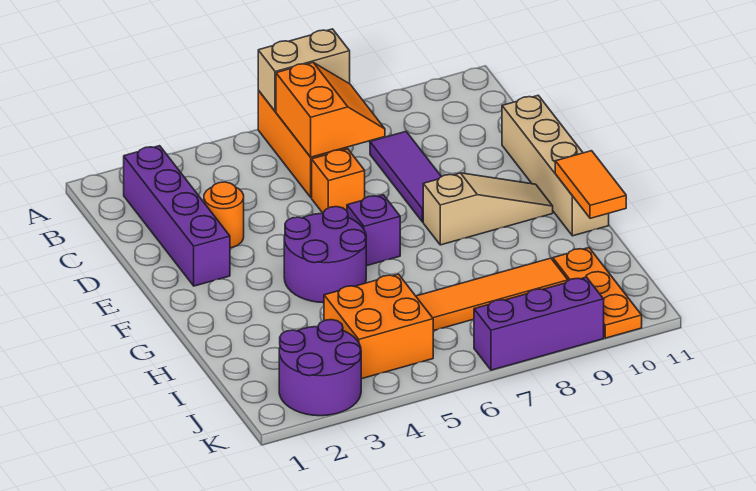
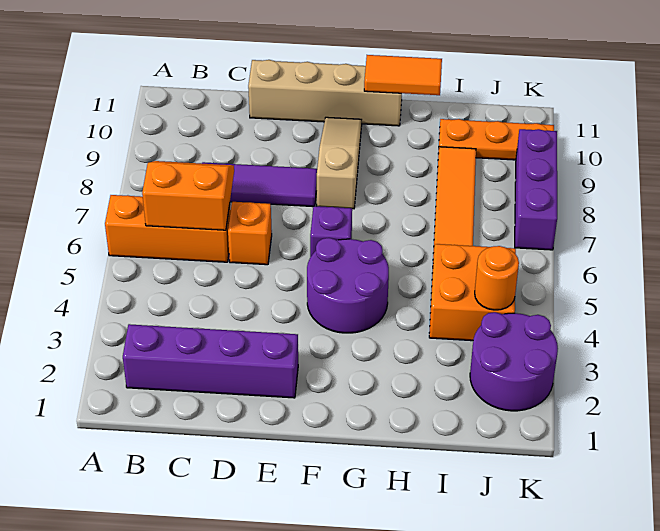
tan 1x2 brick [258,29,350,111] -> none
orange 1x1 round brick [204,182,244,248] -> orange 1x1 round brick moved to [475,246,519,310]

